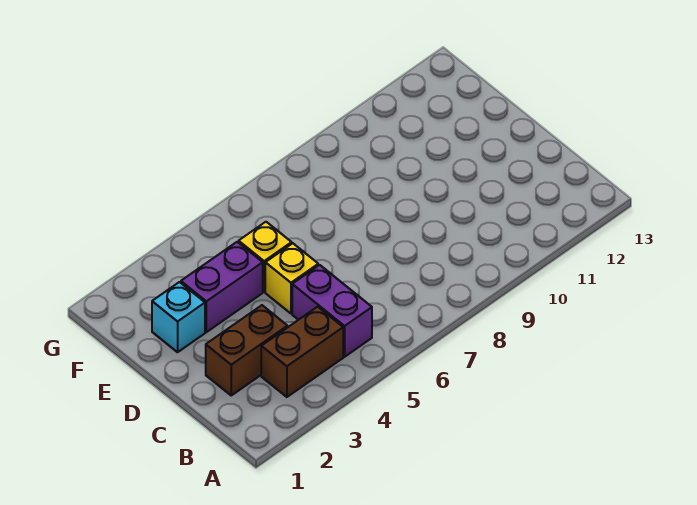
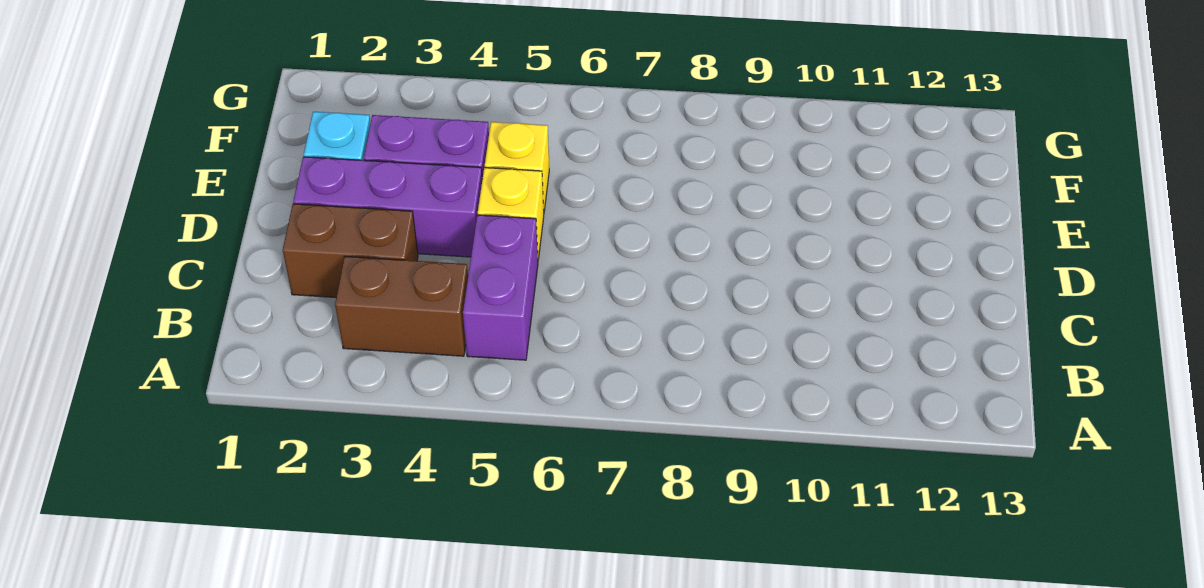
none -> purple 1x3 brick [293,157,482,257]

